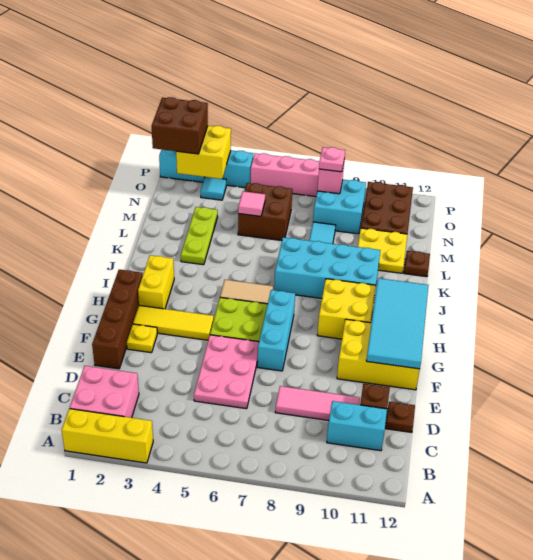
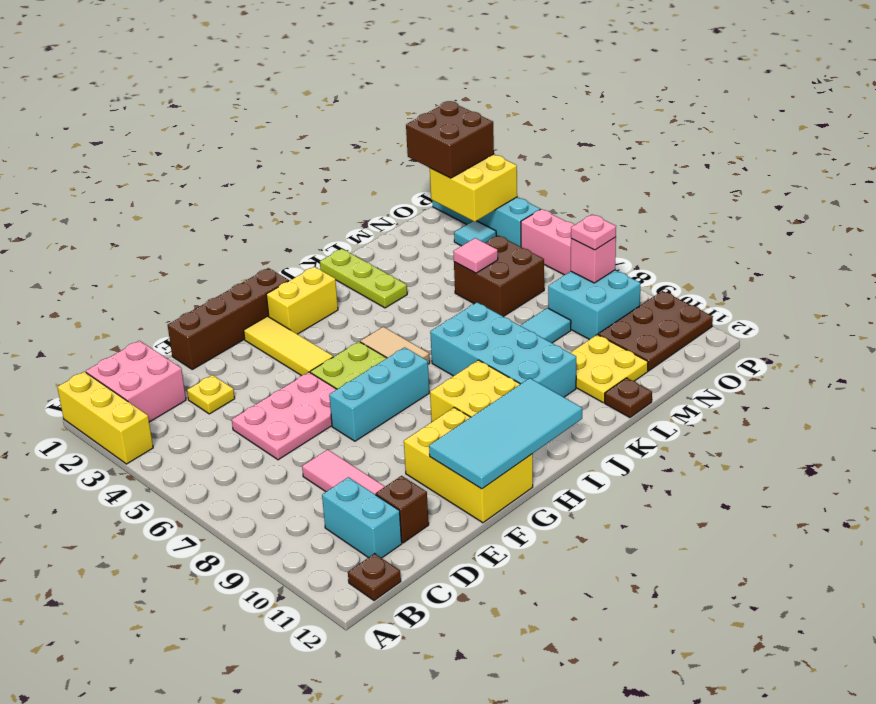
brown 1x1 plate [386,402,415,432] -> brown 1x1 plate moved to [348,553,401,601]
yellow 1x1 plate [127,324,157,353] -> yellow 1x1 plate moved to [187,375,235,414]
lime 1x3 plate [181,207,218,265] -> lime 1x3 plate turned to [320,249,407,308]

